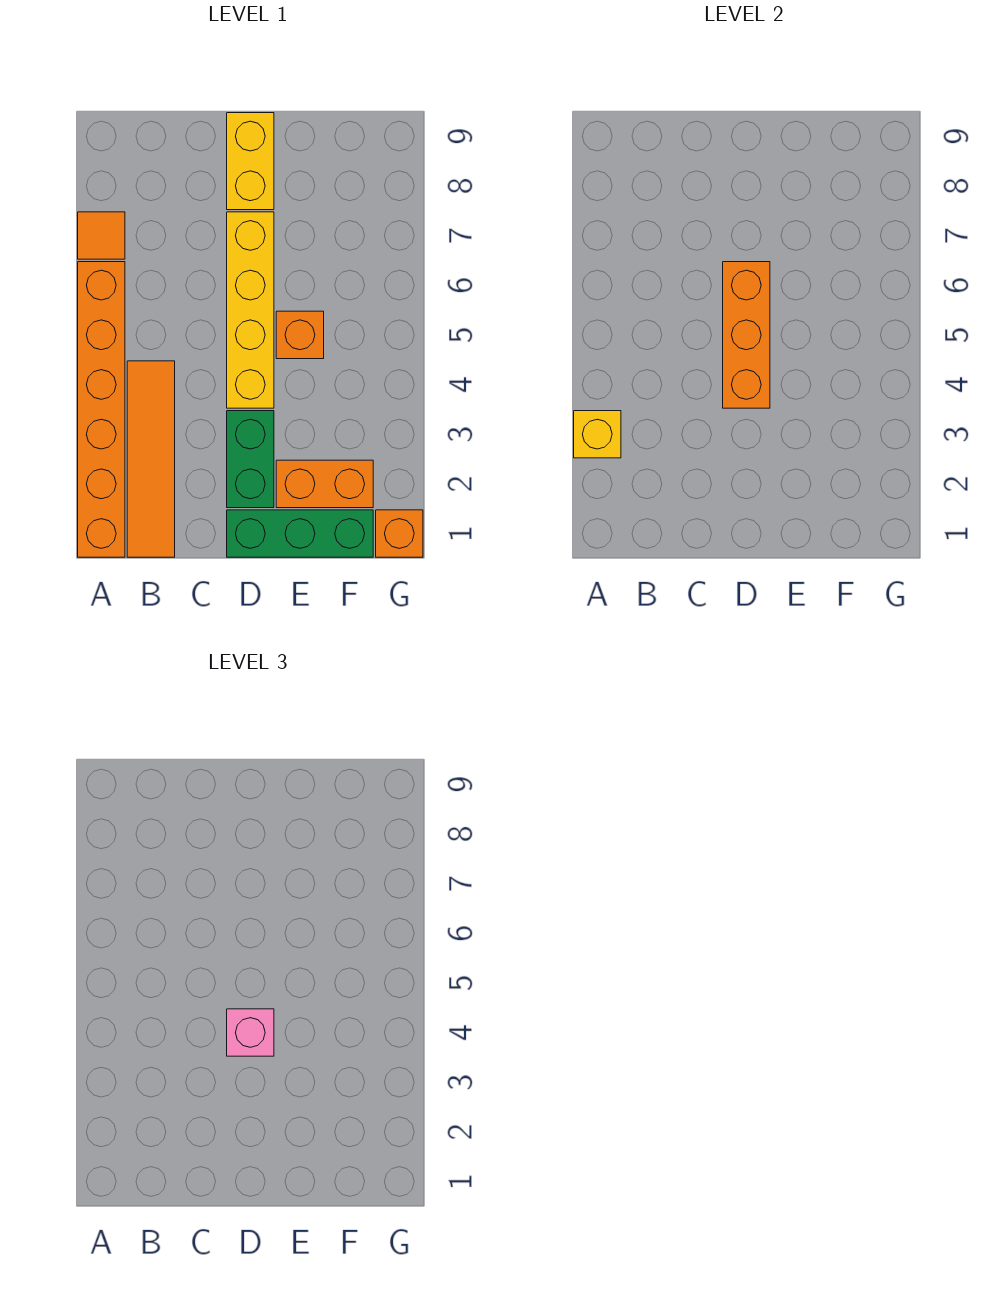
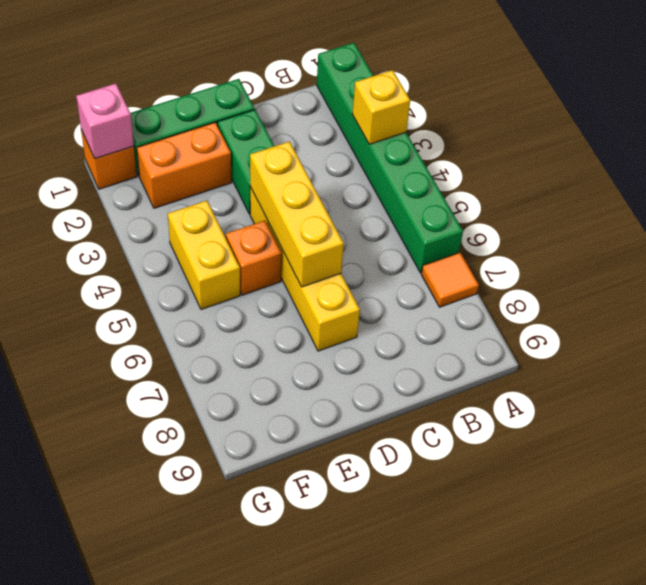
orange 1x6 brick [78,262,125,557] -> green 1x6 brick [317,43,463,273]
orange 1x4 tile [127,361,175,557] -> none
orange 1x3 brick [723,262,770,408] -> yellow 1x3 brick [250,141,344,287]
pink 1x1 brick [227,1009,274,1056] -> pink 1x1 brick moved to [76,83,134,159]
yellow 1x2 brick [227,113,274,210] -> yellow 1x2 brick moved to [168,201,240,309]

